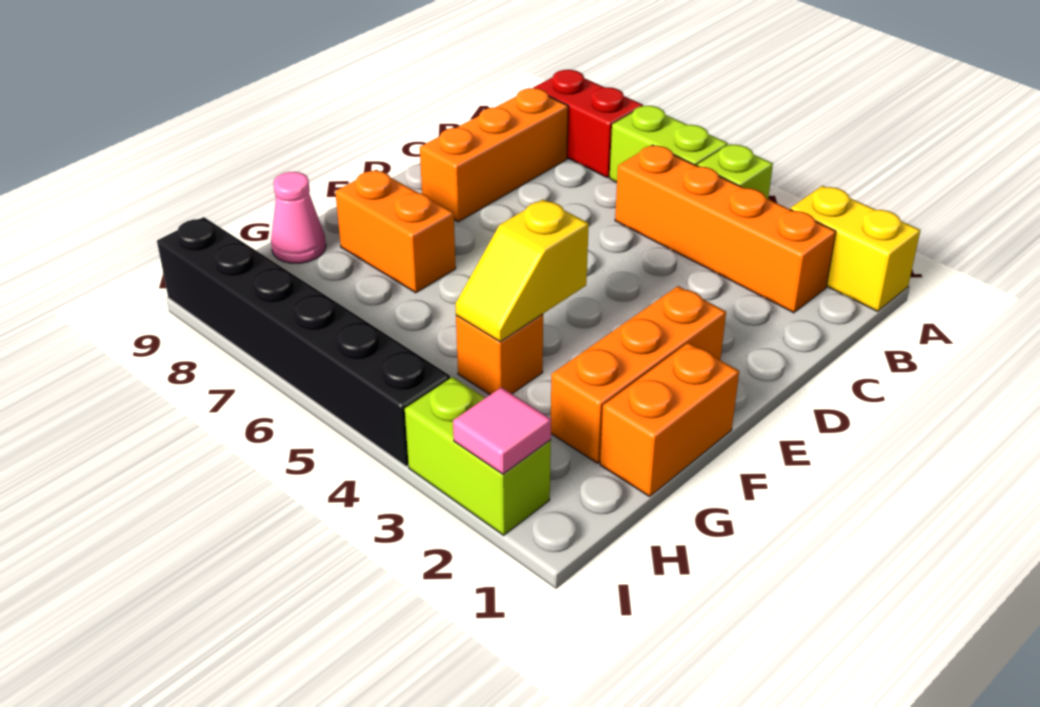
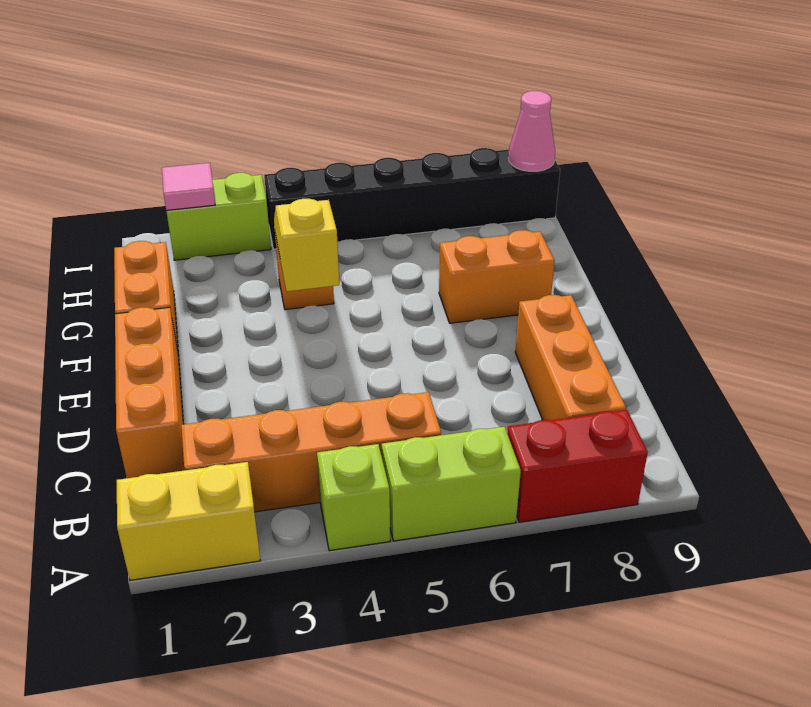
orange 1x3 brick [551,286,726,463] -> orange 1x3 brick moved to [115,307,185,478]
pink 1x1 cone [271,172,326,263] -> pink 1x1 cone moved to [508,91,555,171]

